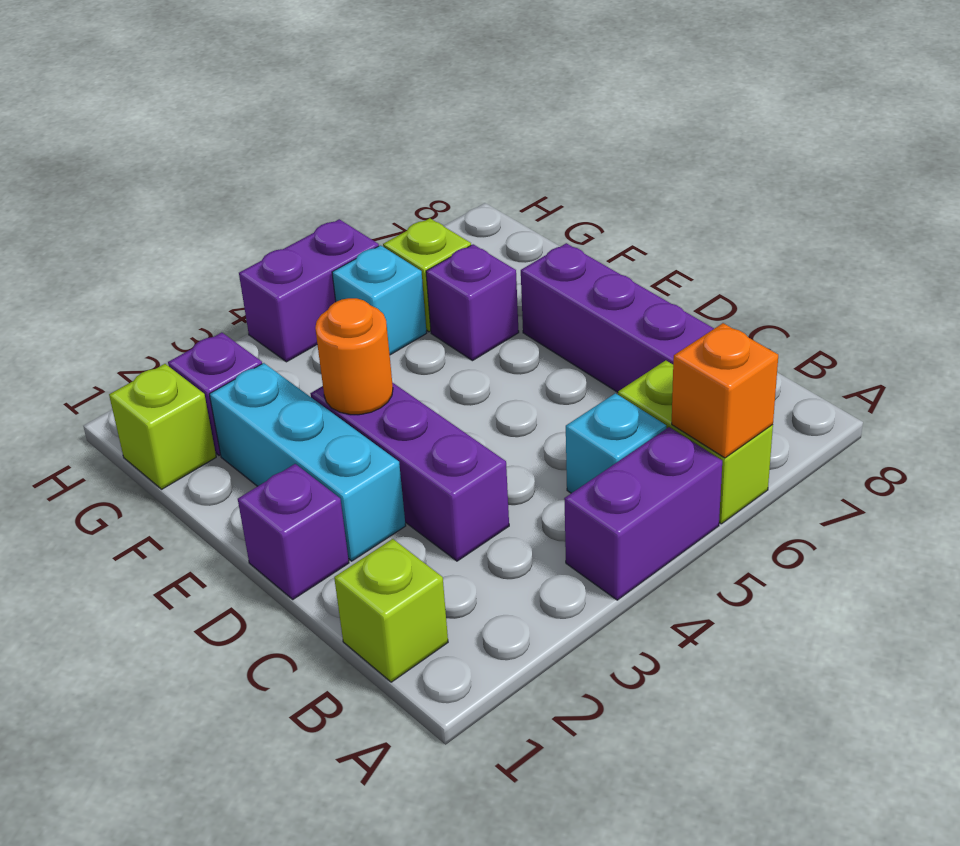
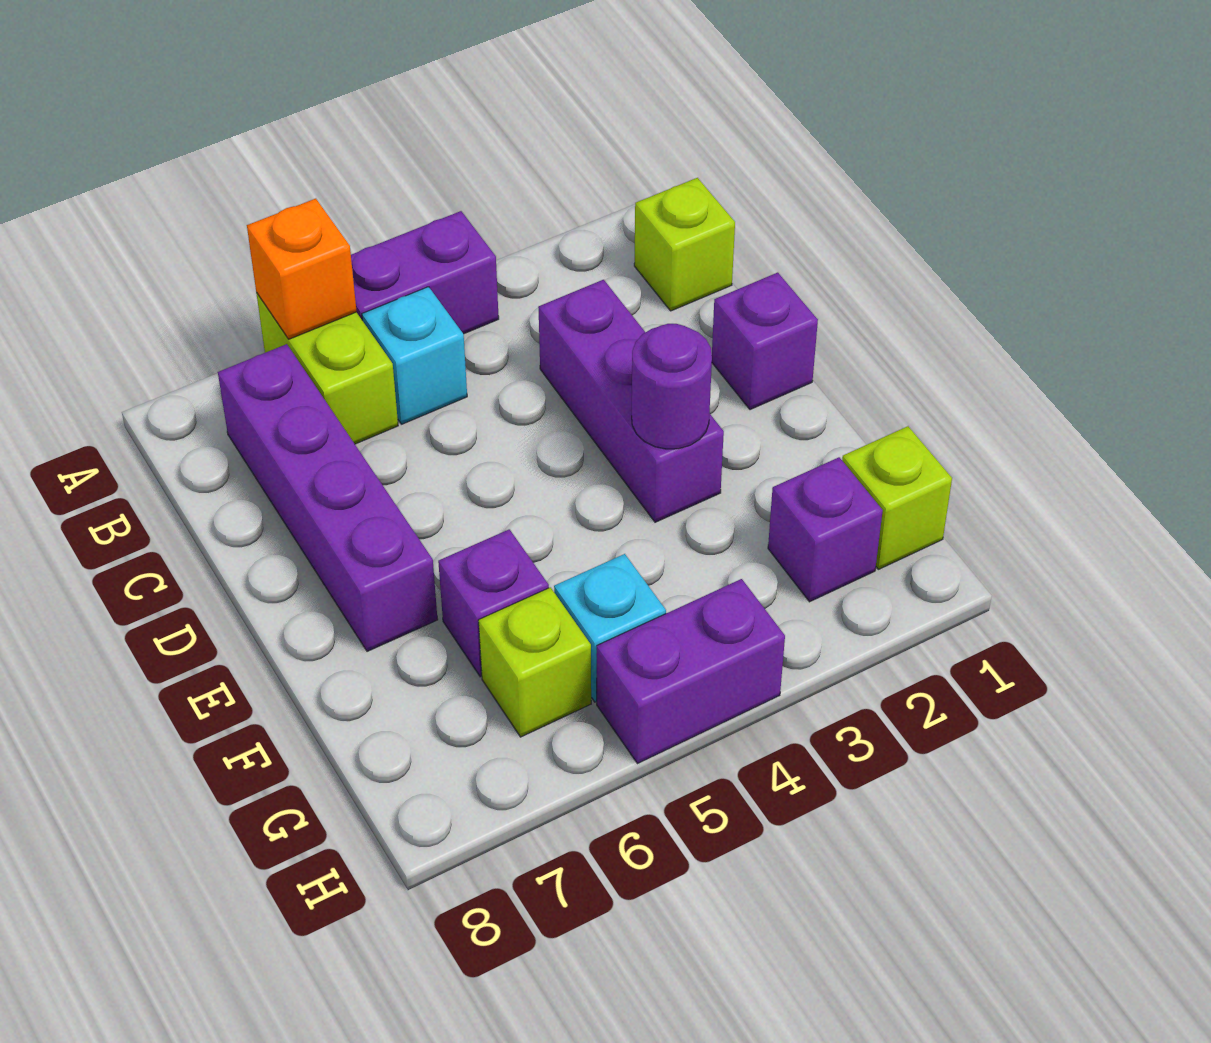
cyan 1x3 brick [209,363,406,561] -> none
orange 1x1 round brick [315,298,393,415] -> purple 1x1 round brick [632,324,712,449]

